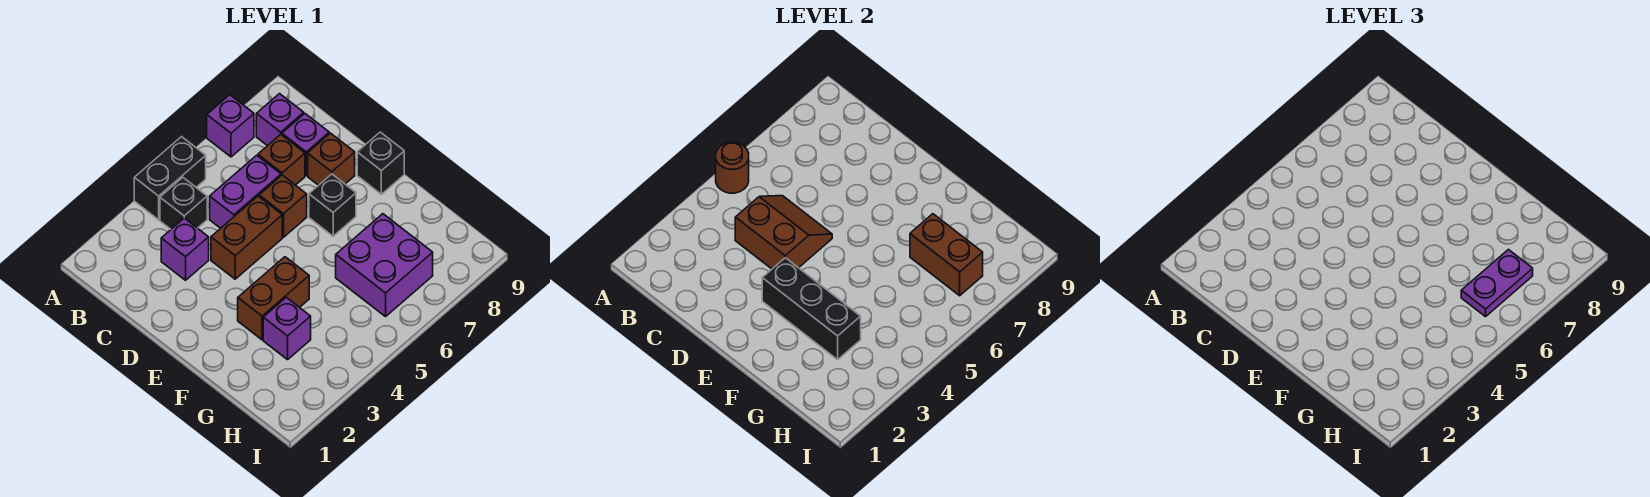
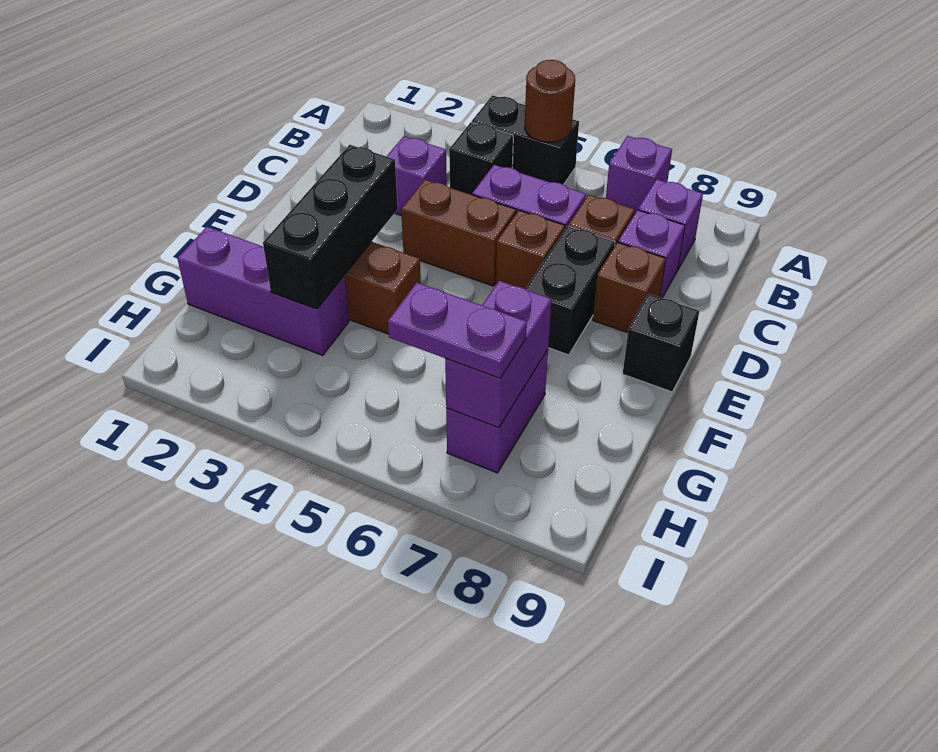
brown 2x2 slope [735,196,832,269] -> none
black 1x1 brick [309,174,356,236] -> black 1x2 brick [526,226,615,355]
purple 1x1 brick [263,297,311,360] -> purple 1x3 brick [177,227,349,355]
purple 2x2 brick [336,214,433,317] -> purple 1x2 brick [446,350,548,473]
brown 1x2 brick [910,214,983,296] -> purple 1x2 brick [445,281,552,428]

